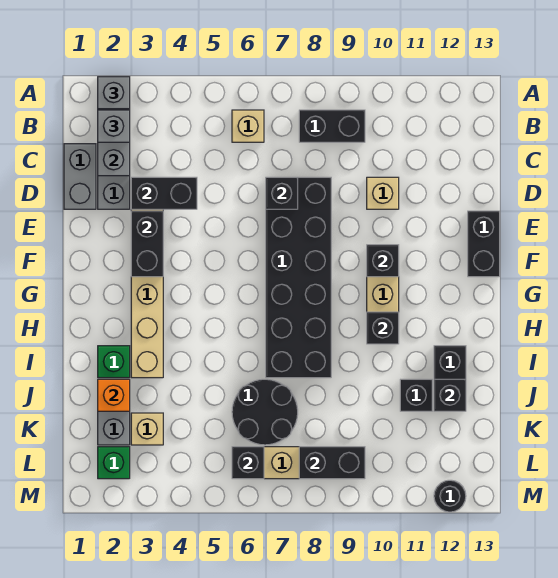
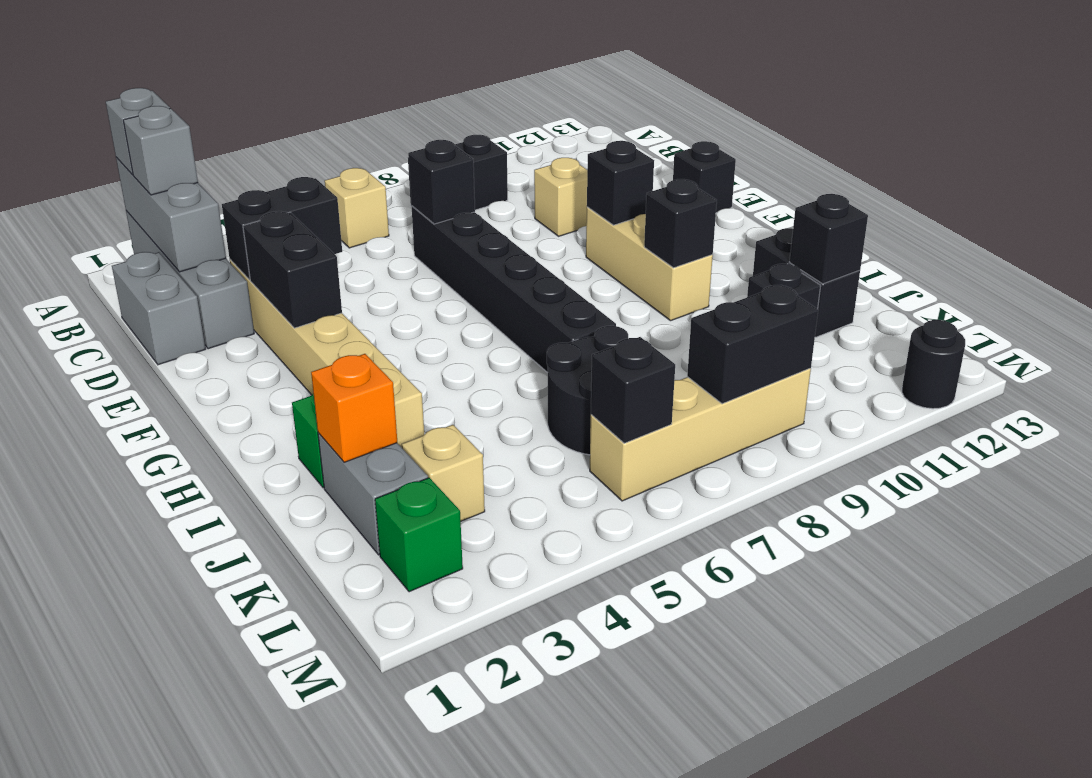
black 2x6 brick [266,177,331,378] -> black 1x6 brick [411,206,616,373]
black 1x2 brick [468,211,500,277] -> black 1x1 brick [673,141,736,213]

